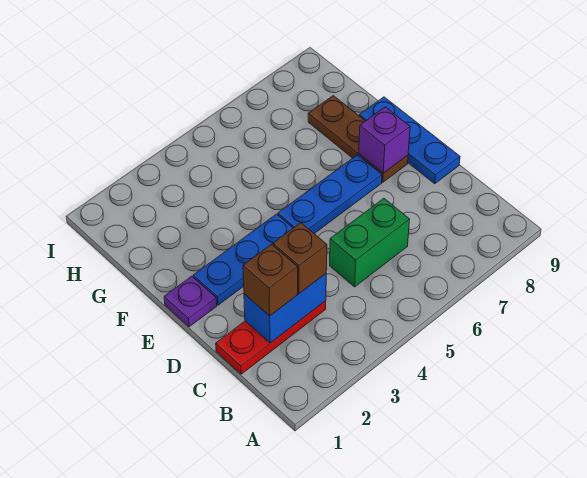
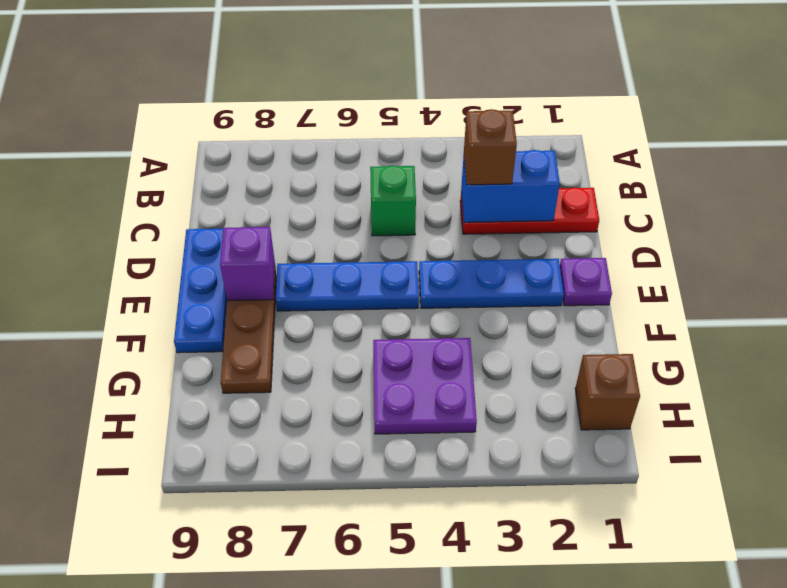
brown 1x1 brick [243,244,298,316] -> brown 1x1 brick moved to [575,354,640,430]
green 1x2 brick [330,198,410,287] -> green 1x1 brick [370,166,416,236]
none -> purple 2x2 plate [373,338,477,434]

